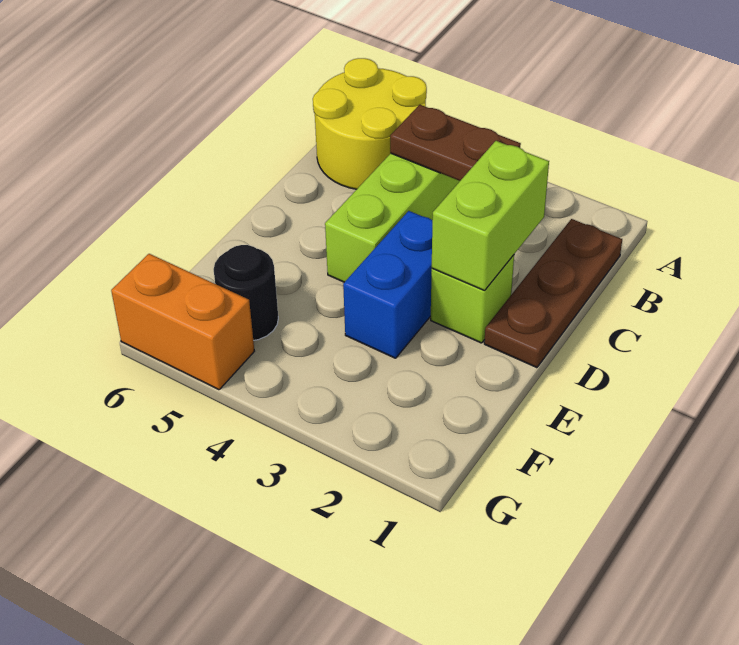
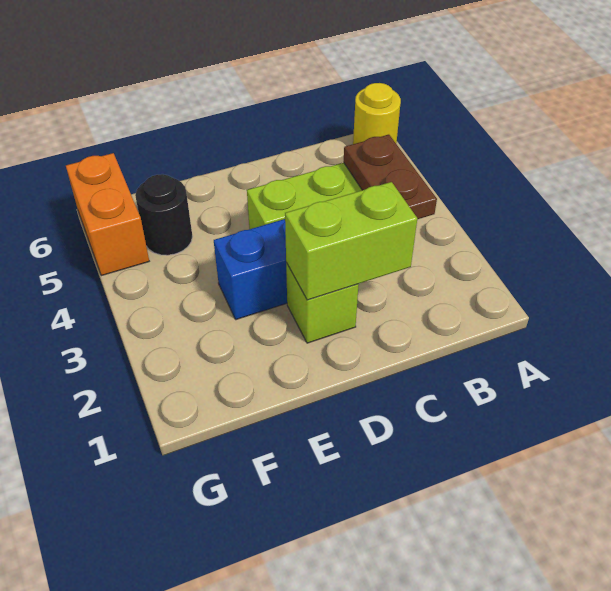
yellow 2x2 round brick [313,58,427,189] -> yellow 1x1 round brick [353,83,401,144]
brown 1x3 plate [484,219,622,368] -> none

